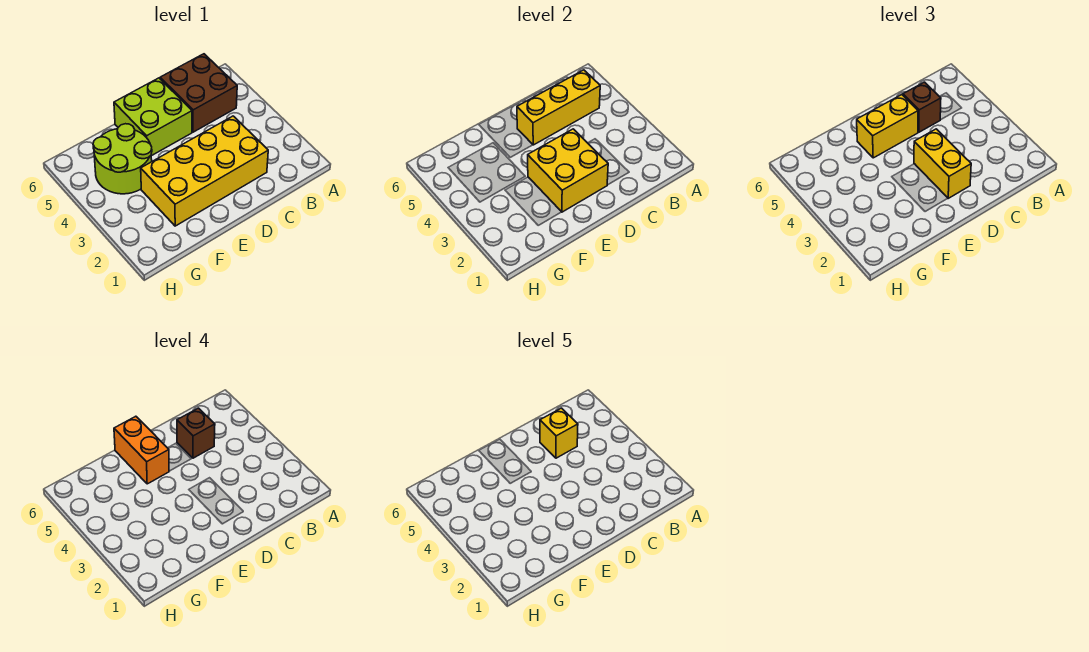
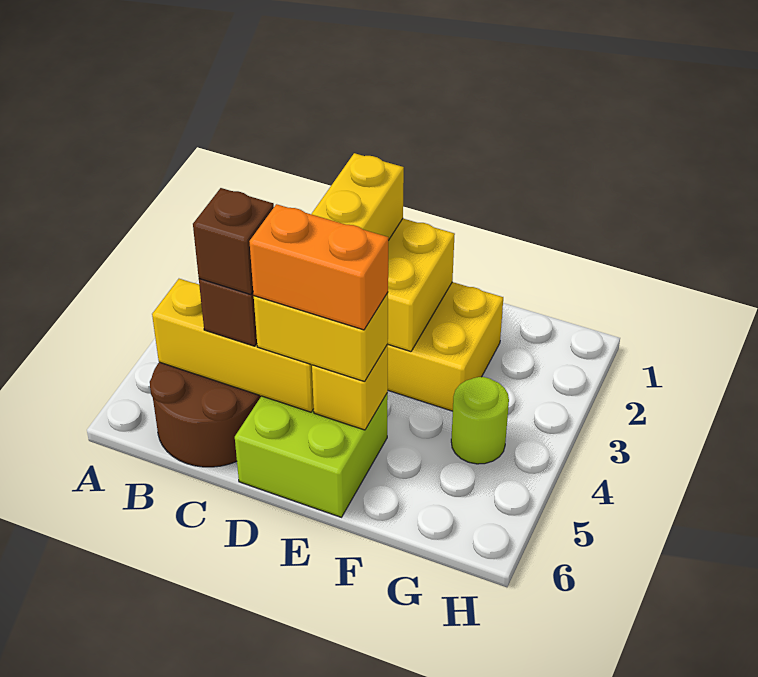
brown 2x2 brick [160,54,237,132] -> brown 2x2 round brick [150,362,261,467]
yellow 1x1 brick [540,408,578,458] -> yellow 1x1 brick moved to [312,344,388,430]
orange 1x2 brick [114,416,169,484] -> orange 1x2 brick turned to [249,204,388,330]
lime 2x2 round brick [93,124,152,194] -> lime 1x1 round brick [451,377,509,464]

